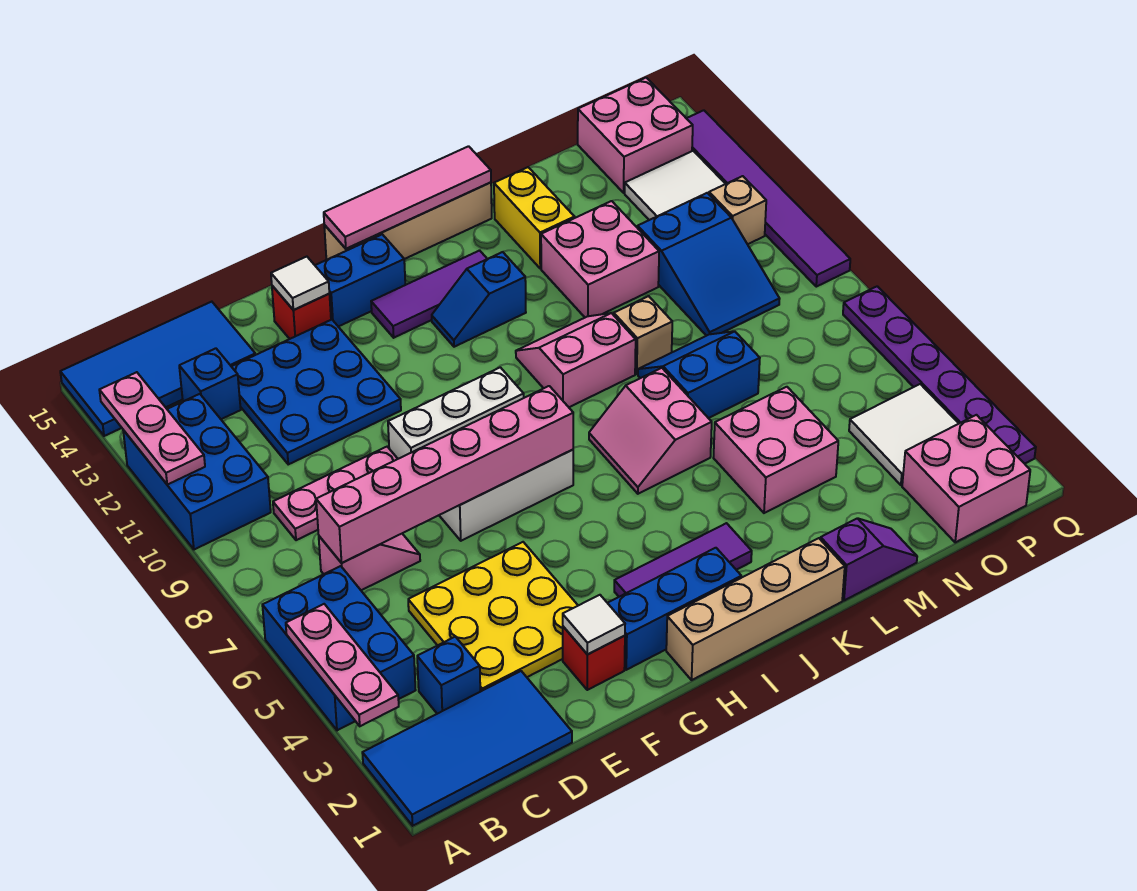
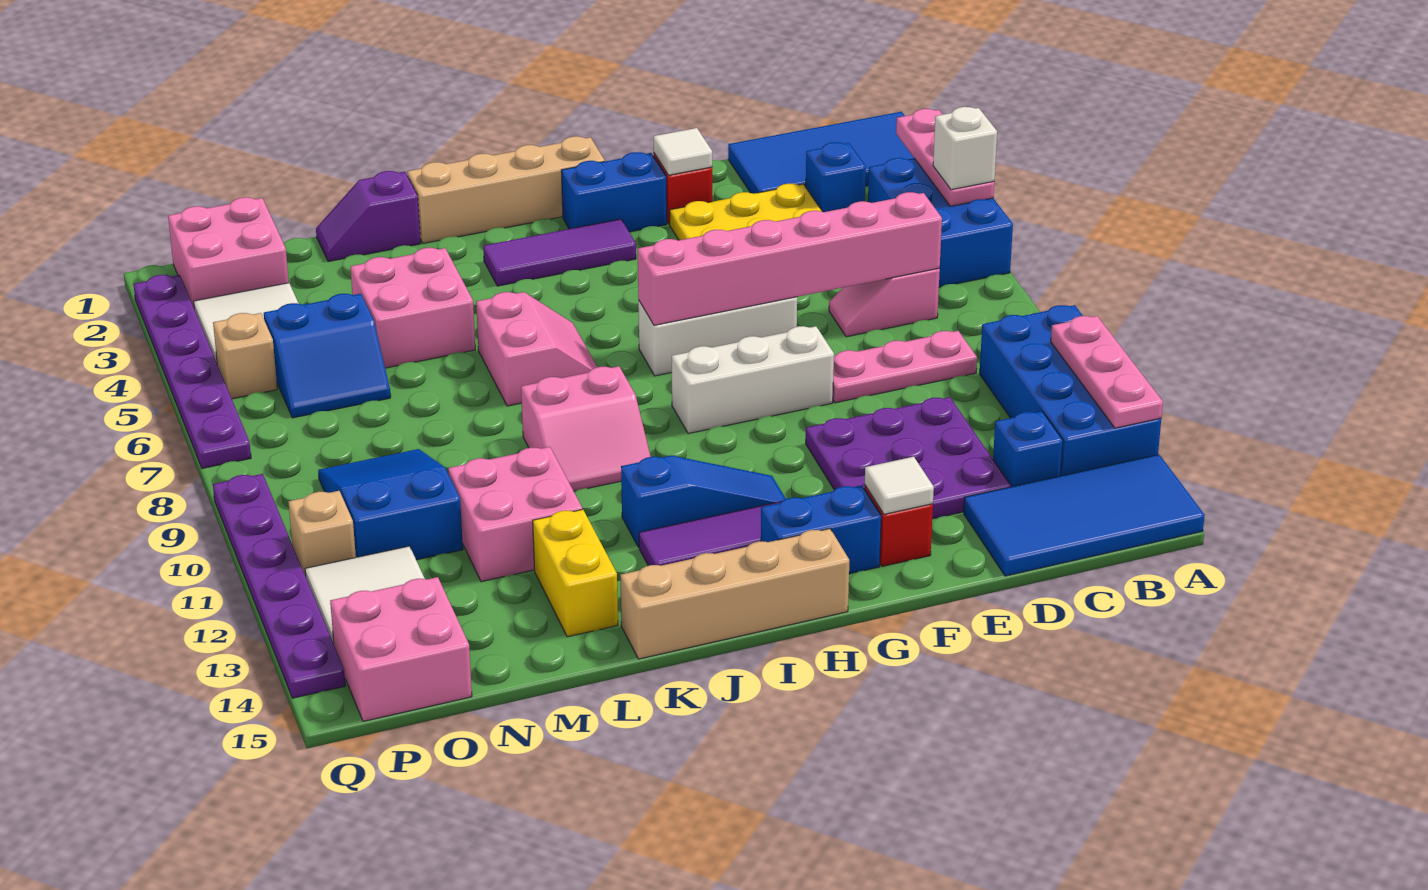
none -> white 1x1 brick [933,107,997,190]
blue 2x3 brick [123,394,271,550] -> blue 2x4 brick [980,305,1161,476]
blue 3x3 plate [231,320,401,464] -> purple 3x3 plate [806,397,1011,519]
blue 1x3 brick [608,548,741,670] -> blue 1x2 brick [561,152,667,232]
pink 1x4 tile [324,146,491,249] -> none
blue 1x2 slope [432,252,526,347] -> blue 1x3 slope [621,456,786,547]
blue 2x2 slope [638,331,760,418] -> blue 2x2 slope moved to [264,294,391,418]
tan 1x1 brick [614,296,672,374] -> tan 1x1 brick moved to [213,313,277,399]
purple 1x6 tile [686,110,850,287] -> purple 1x6 plate [213,474,345,698]

